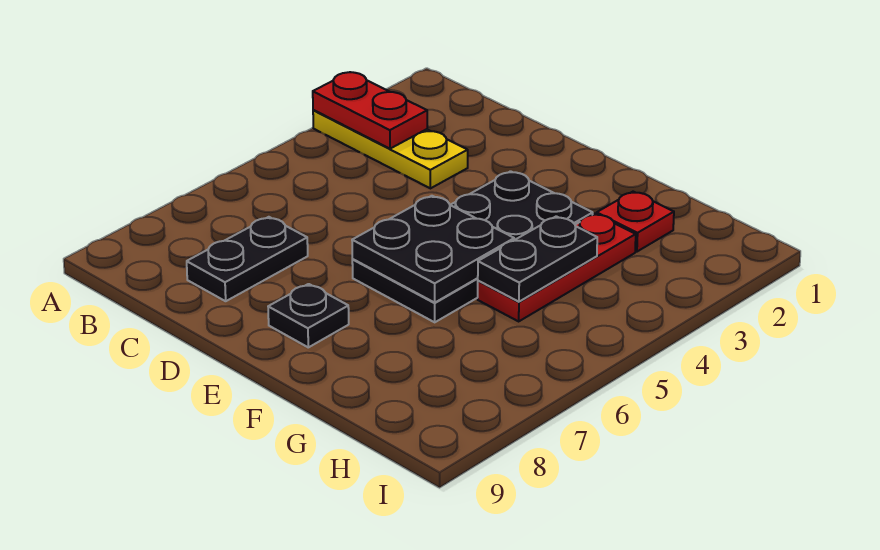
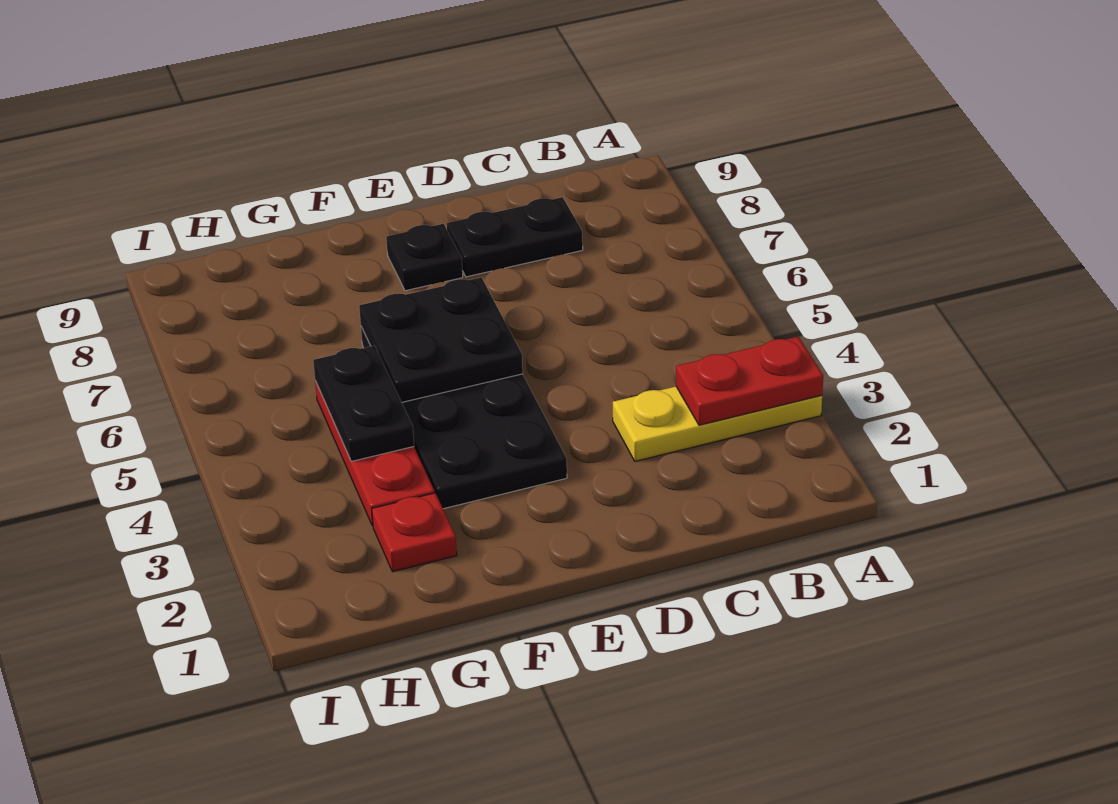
black 1x2 plate [187,217,308,301] -> black 1x2 plate turned to [447,197,583,277]

